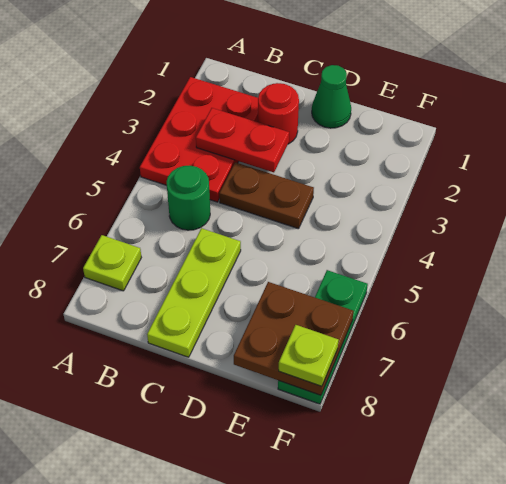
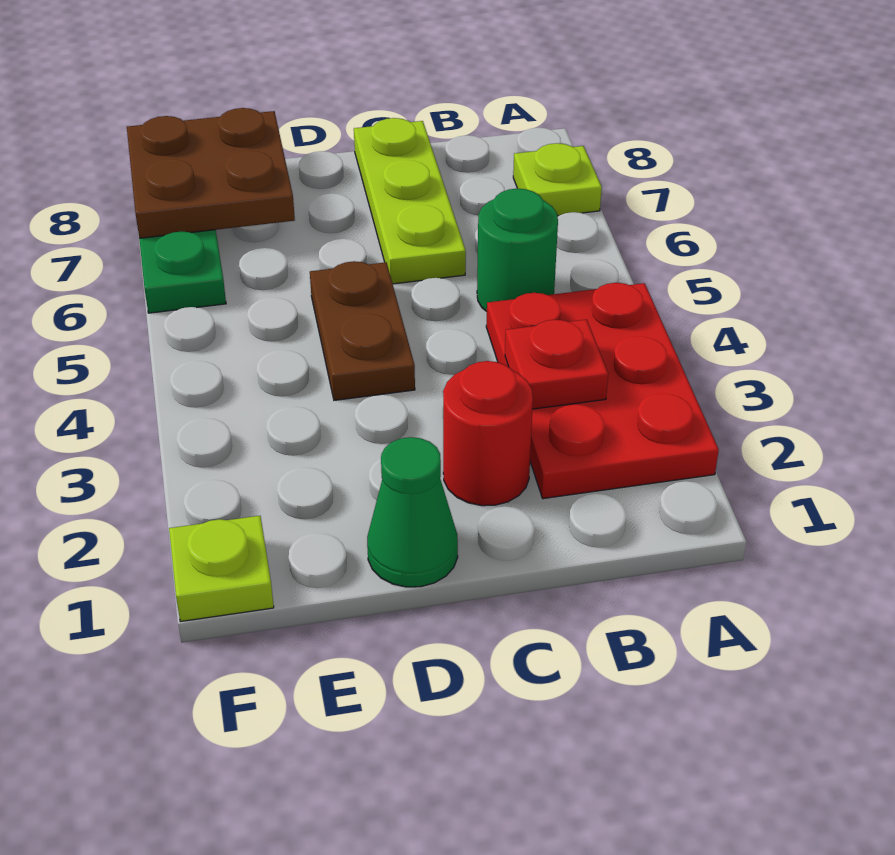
red 1x2 plate [196,108,289,172] -> red 1x1 plate [505,320,608,409]
brown 1x2 plate [219,162,314,229] -> brown 1x2 plate turned to [310,261,415,400]
lime 1x1 plate [279,325,338,386] -> lime 1x1 plate moved to [169,516,274,622]

